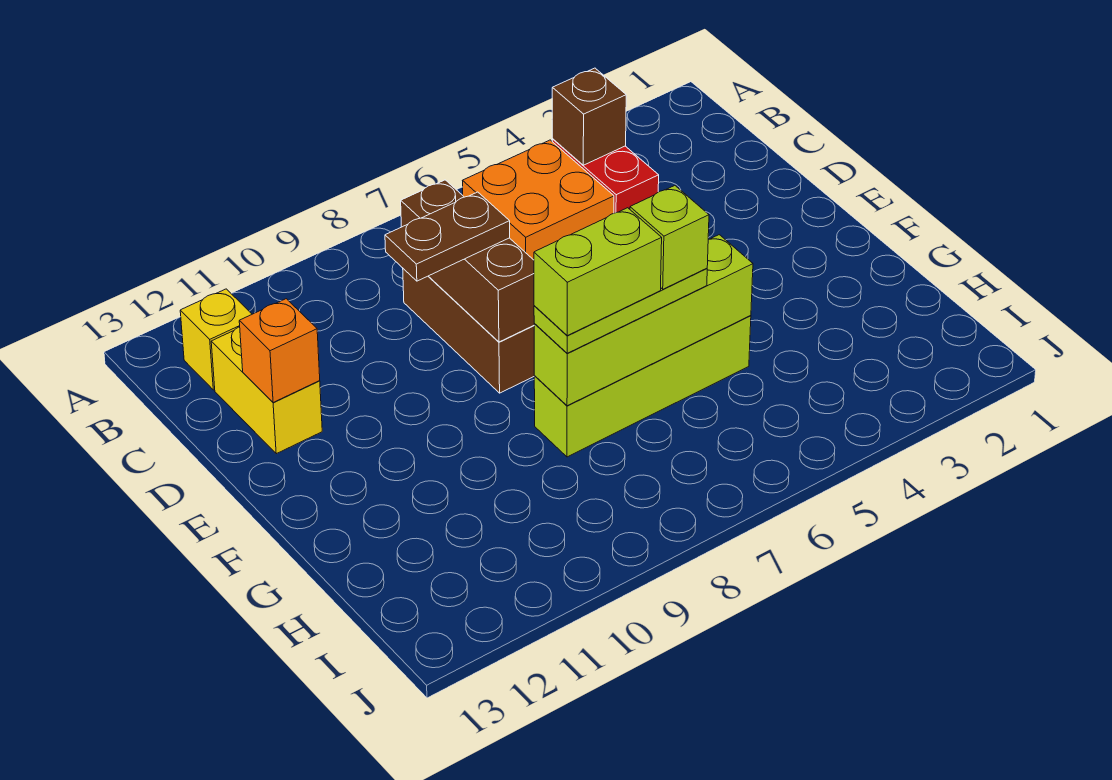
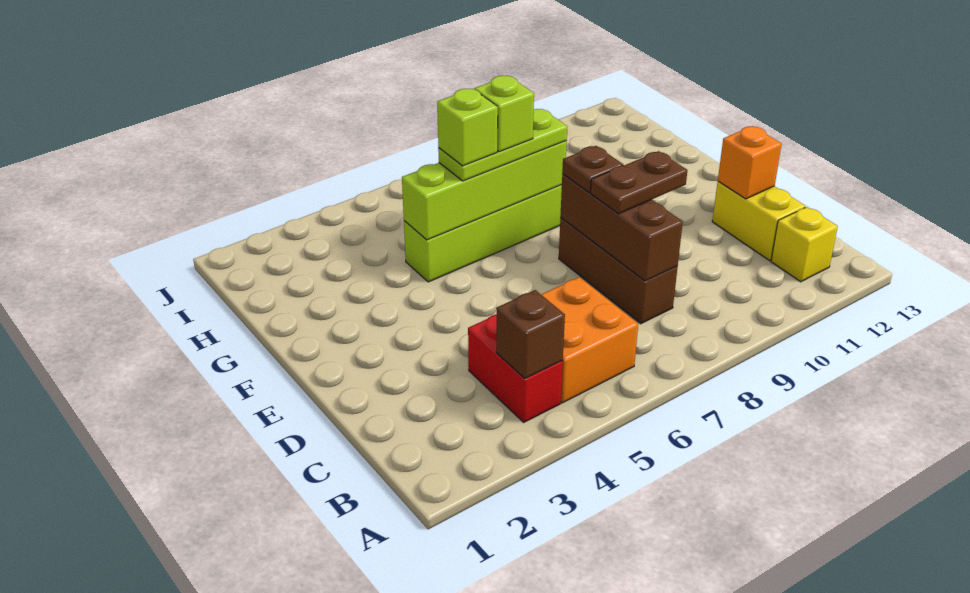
none -> brown 1x1 plate [562,146,623,193]
lime 1x2 brick [534,208,662,336] -> lime 1x1 brick [474,76,534,152]

